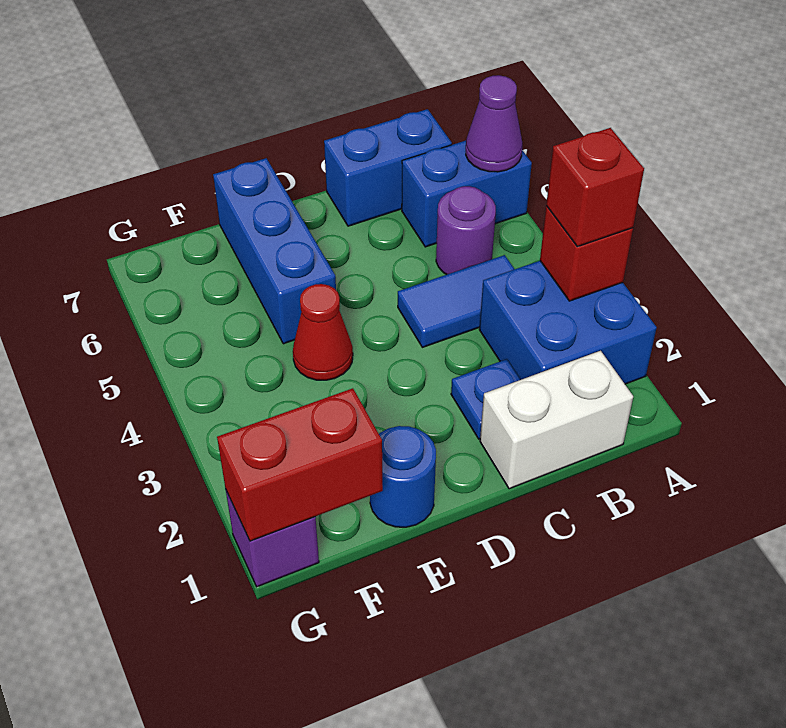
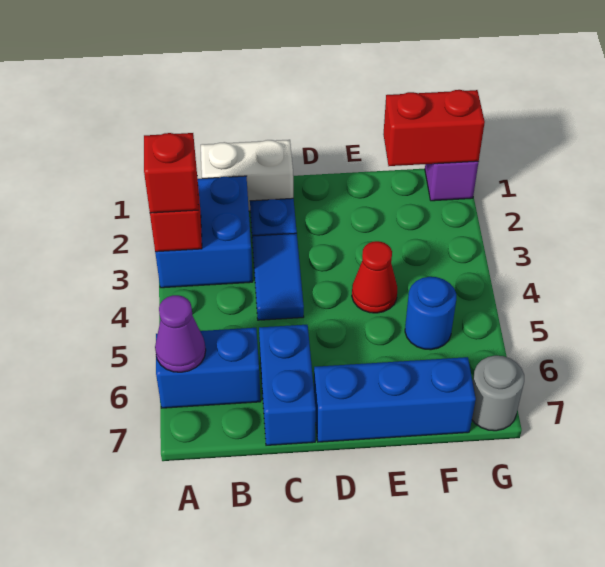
blue 1x2 tile [398,255,514,347] -> blue 1x2 tile turned to [252,233,304,320]
purple 1x1 round brick [436,186,496,275] -> none
blue 1x2 brick [324,109,452,226] -> blue 1x2 brick turned to [259,325,316,445]
blue 1x1 round brick [370,426,436,527] -> blue 1x1 round brick moved to [405,277,456,350]
blue 1x3 brick [213,158,336,344] -> blue 1x3 brick turned to [314,357,476,442]
none -> grey 1x1 round brick [472,356,524,431]

